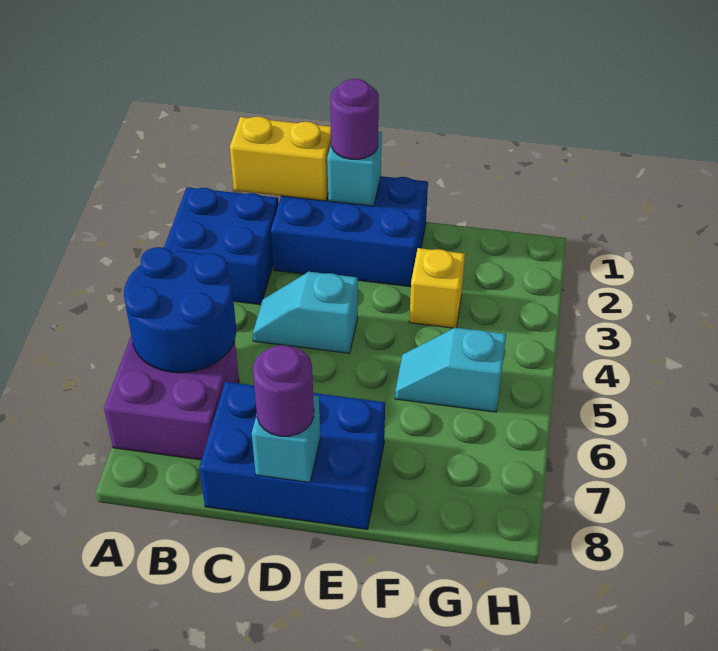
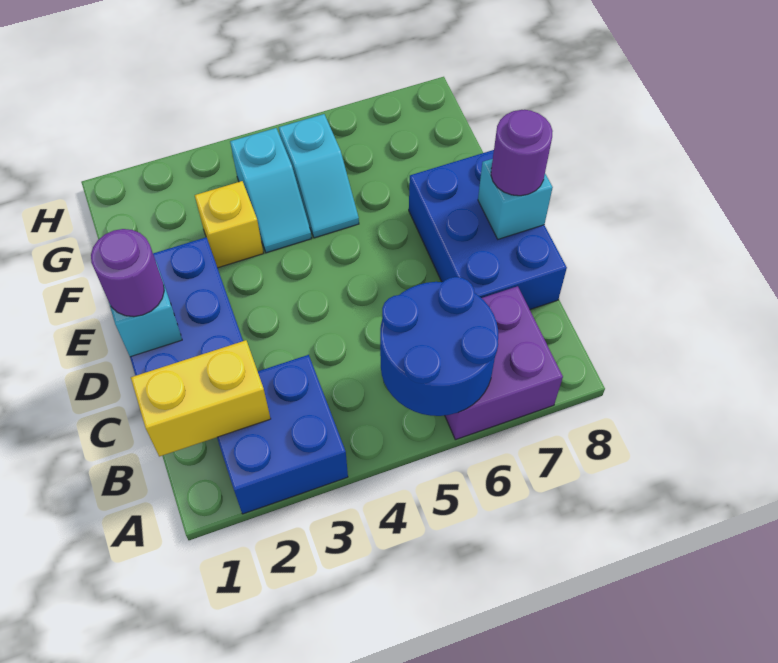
yellow 1x2 brick [230,116,331,201] -> yellow 1x2 brick turned to [131,340,271,457]
cyan 1x2 slope [253,272,358,353] -> cyan 1x2 slope moved to [230,128,312,253]

